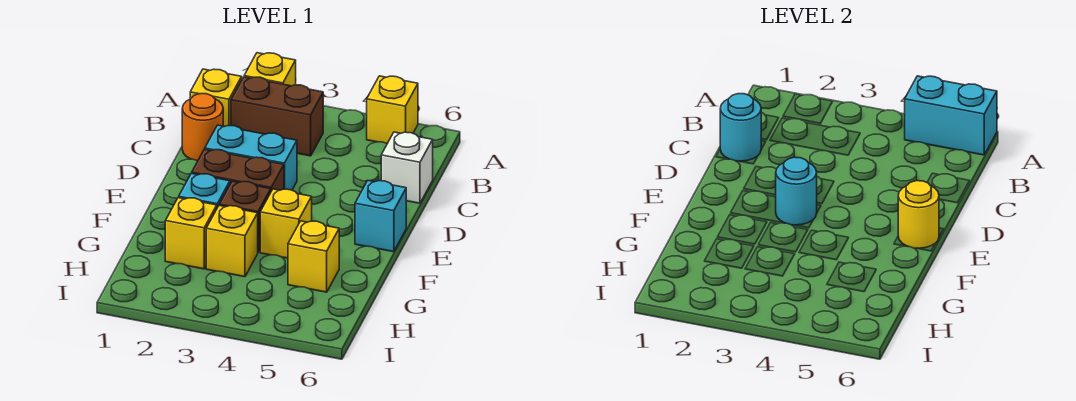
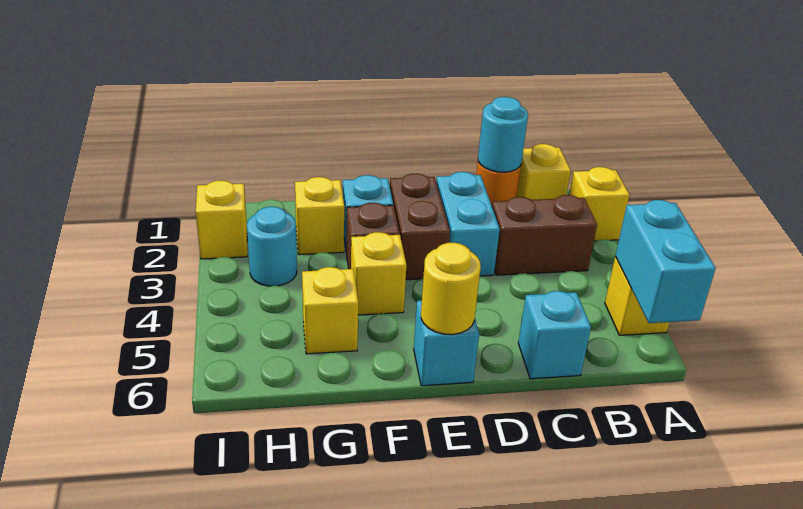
brown 1x2 brick [231,77,323,156] -> brown 1x2 brick turned to [492,195,597,275]
white 1x1 brick [381,132,433,203] -> cyan 1x1 brick [518,291,591,379]
cyan 1x1 round brick [776,157,817,225] -> cyan 1x1 round brick moved to [247,207,297,286]
yellow 1x1 brick [206,205,258,277] -> yellow 1x1 brick moved to [196,180,247,259]

